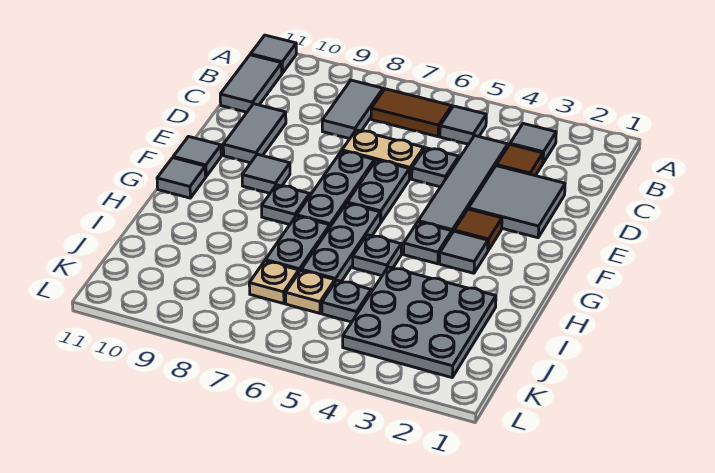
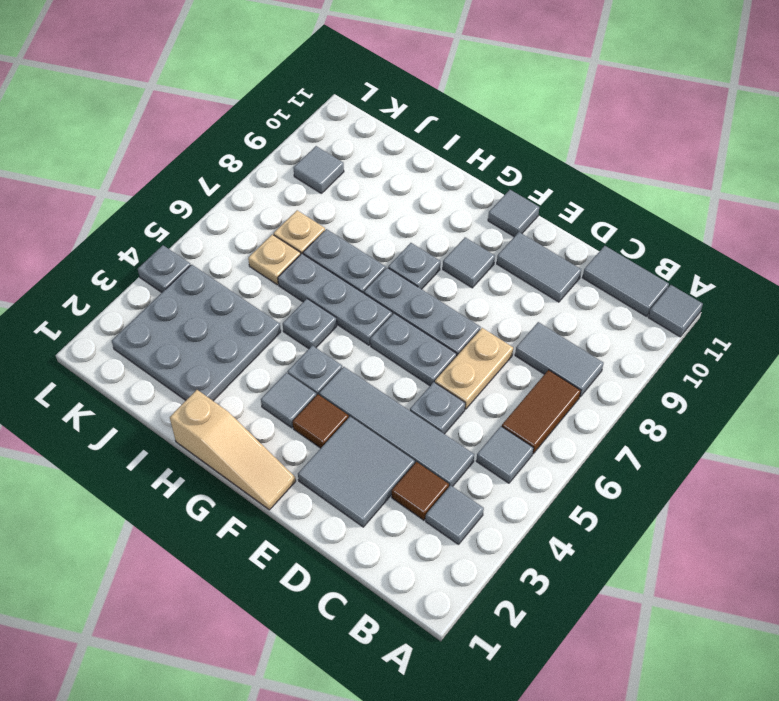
none -> tan 1x3 slope [170,390,296,510]
grey 1x1 tile [157,158,206,198] -> grey 1x1 tile moved to [294,146,344,193]
grey 1x1 plate [322,280,371,322] -> grey 1x1 plate moved to [138,245,191,292]

